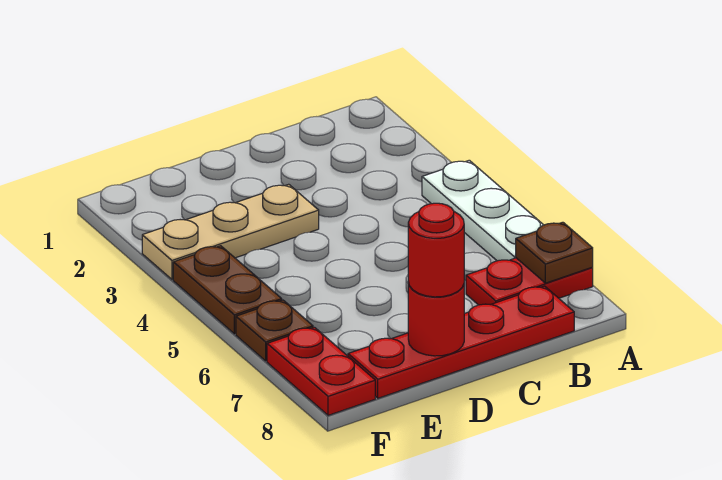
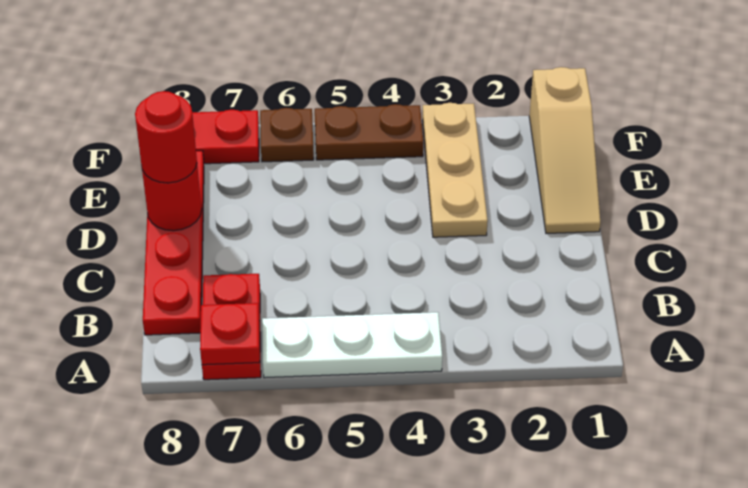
brown 1x1 plate [516,222,593,283] -> red 1x1 plate [200,303,260,365]
none -> tan 1x3 slope [529,67,600,233]

